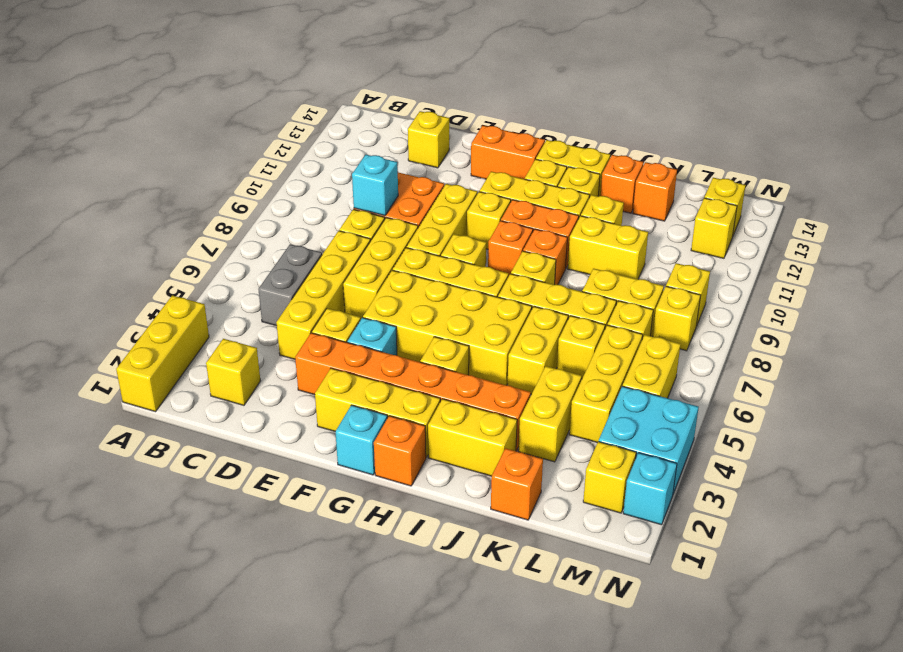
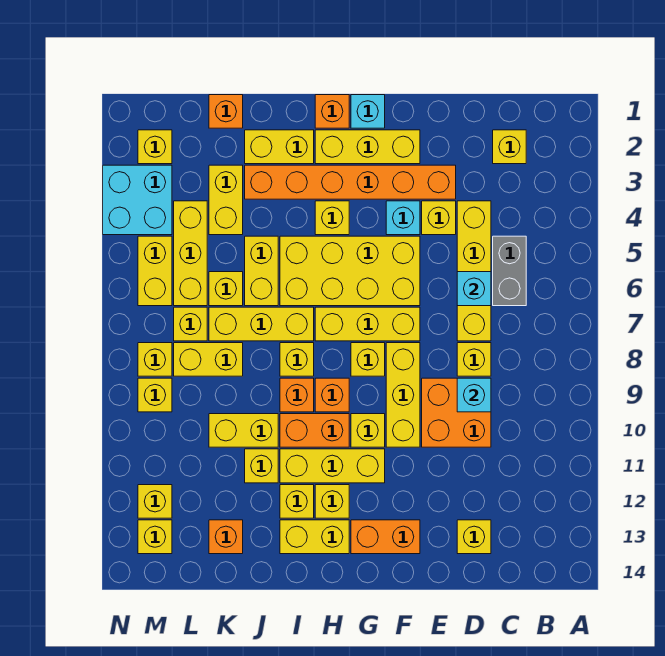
yellow 1x3 brick [116,295,209,412] -> none
yellow 1x3 brick [343,218,418,319] -> none
orange 1x1 brick [601,155,644,213] -> none
cyan 1x1 brick [623,453,677,525] -> cyan 1x1 brick moved to [457,272,491,306]

